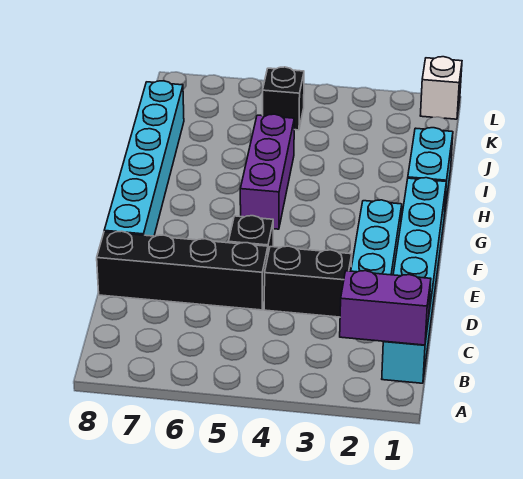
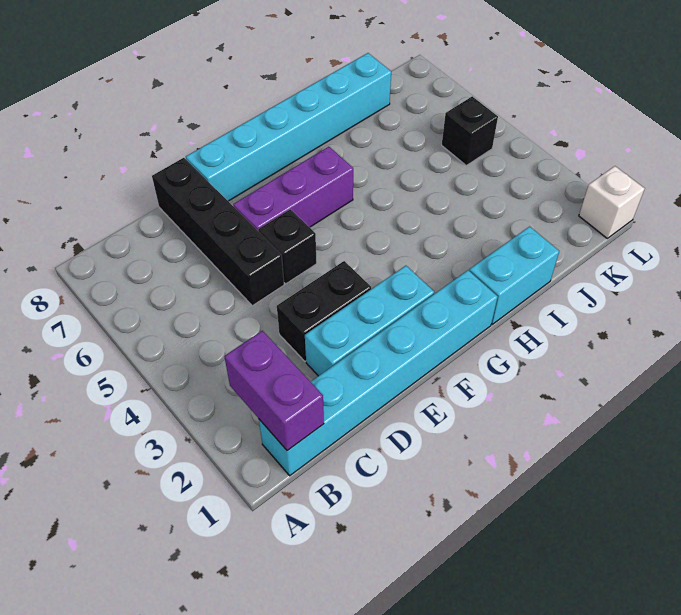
black 1x2 brick [264,246,352,317] -> black 1x2 brick turned to [277,261,371,361]
purple 1x3 brick [240,114,294,229] -> purple 1x3 brick moved to [233,147,353,232]

